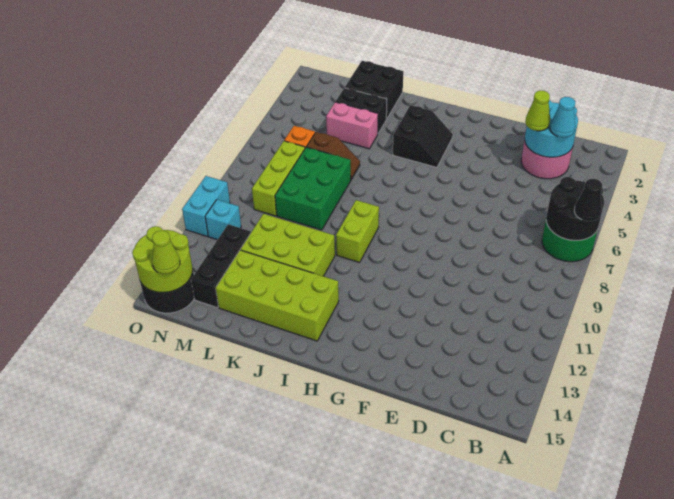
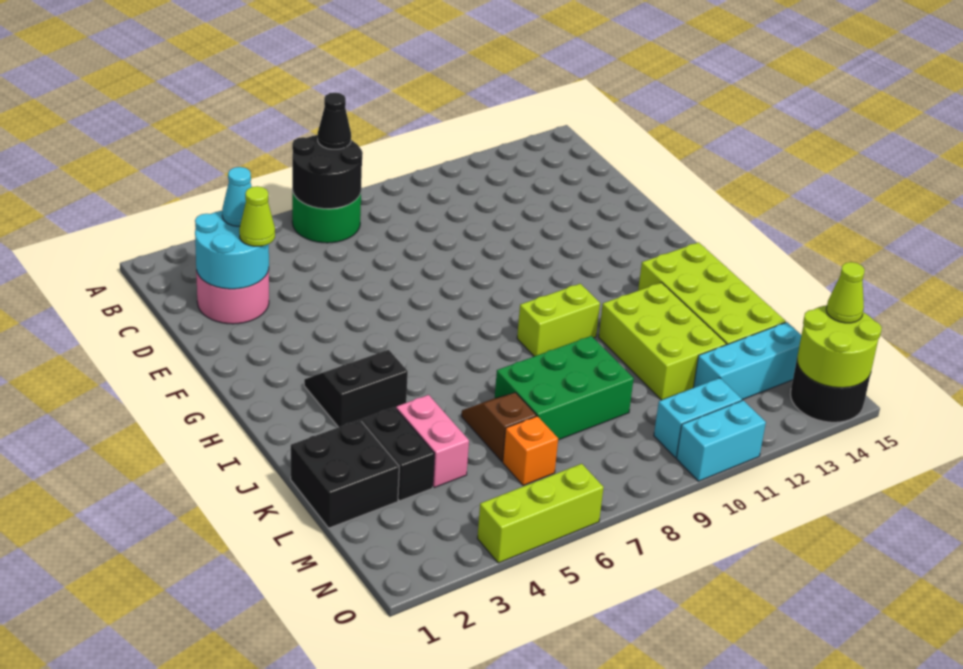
lime 1x3 brick [252,141,305,216] -> lime 1x3 brick moved to [477,464,604,563]
black 1x3 brick [191,224,251,308] -> cyan 1x3 brick [694,322,801,400]
cyan 1x1 brick [205,200,241,240] -> cyan 1x2 brick [654,378,742,458]

